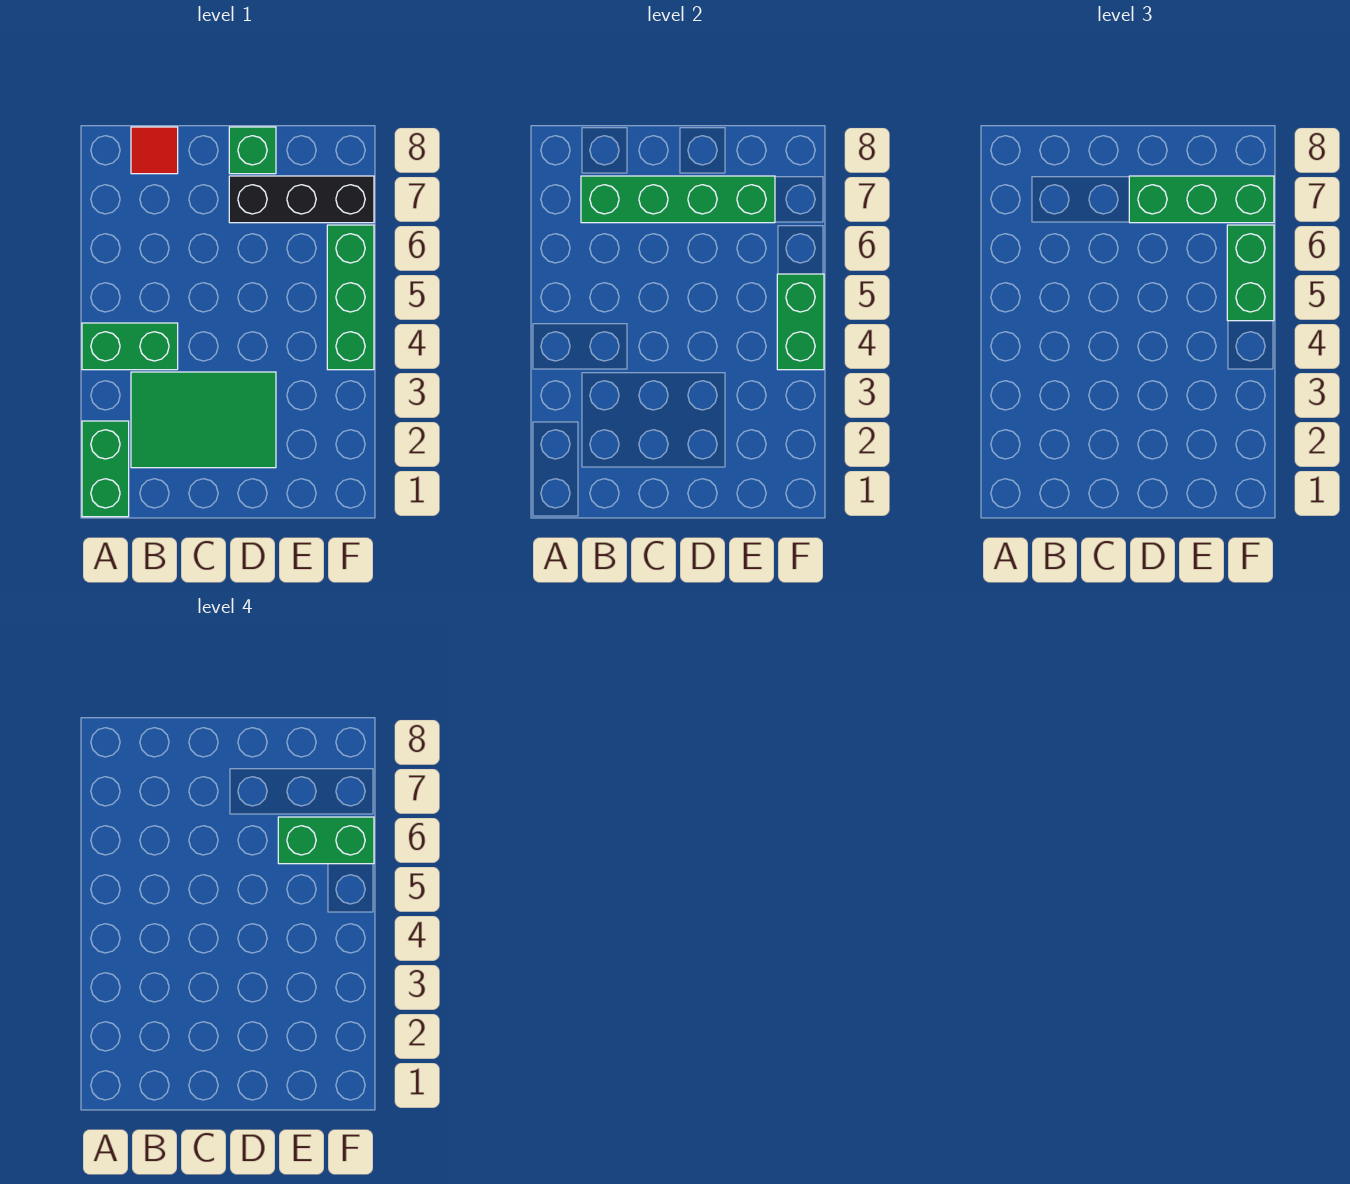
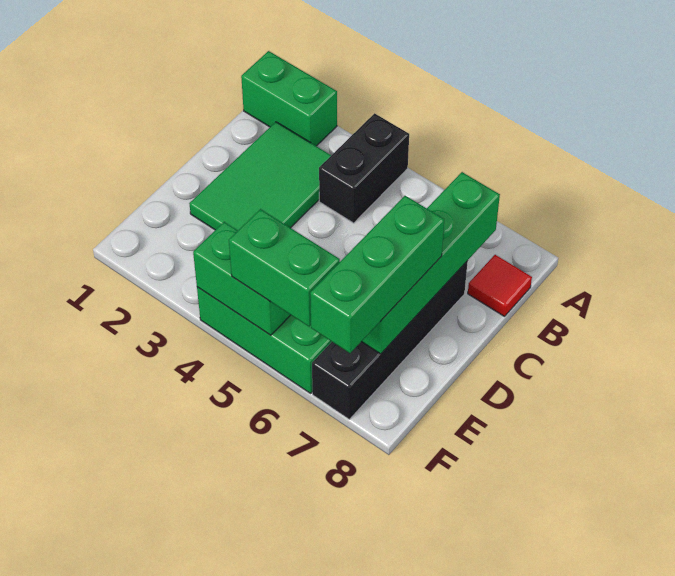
green 1x2 brick [82,323,178,370] -> black 1x2 brick [319,113,409,223]
black 1x3 brick [229,176,374,223] -> black 1x4 brick [312,261,468,419]
green 1x1 brick [229,127,276,174] -> none
green 1x2 brick [278,817,374,864] -> none

